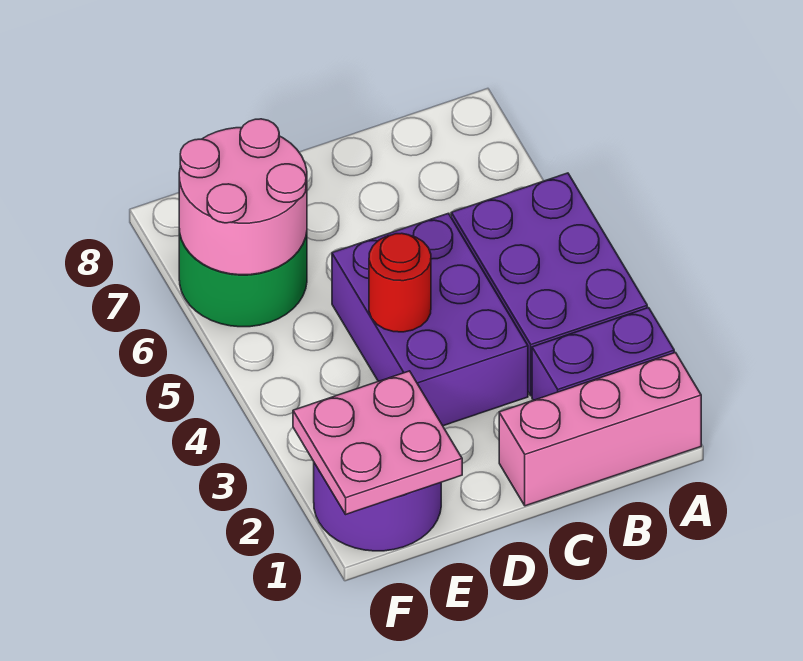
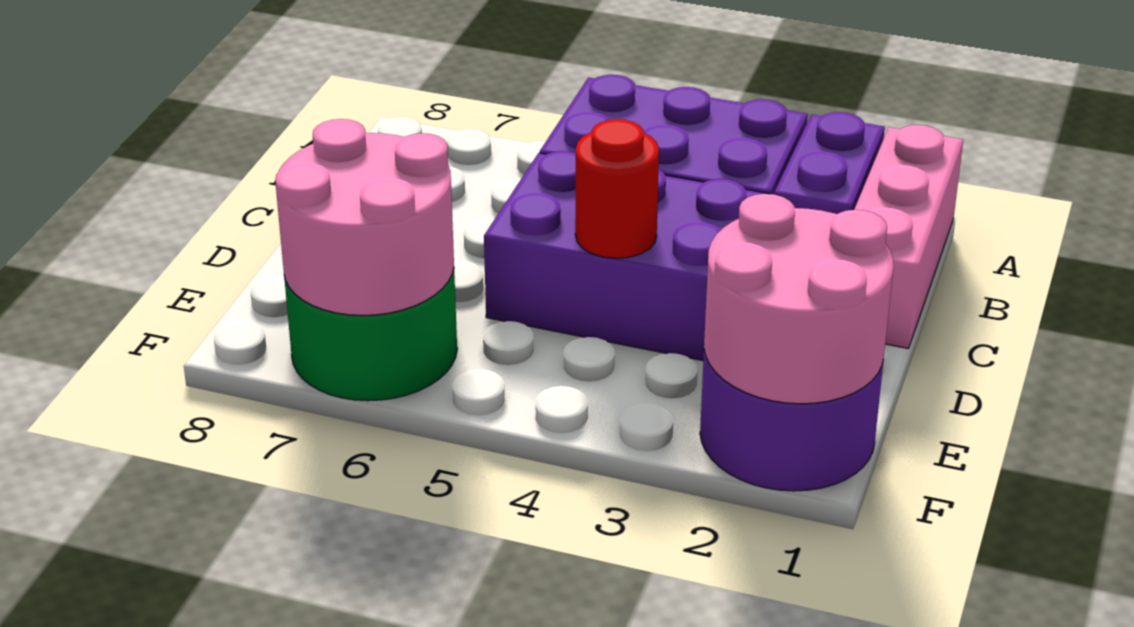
pink 2x2 plate [293,371,462,514] -> pink 2x2 round brick [704,194,894,404]

